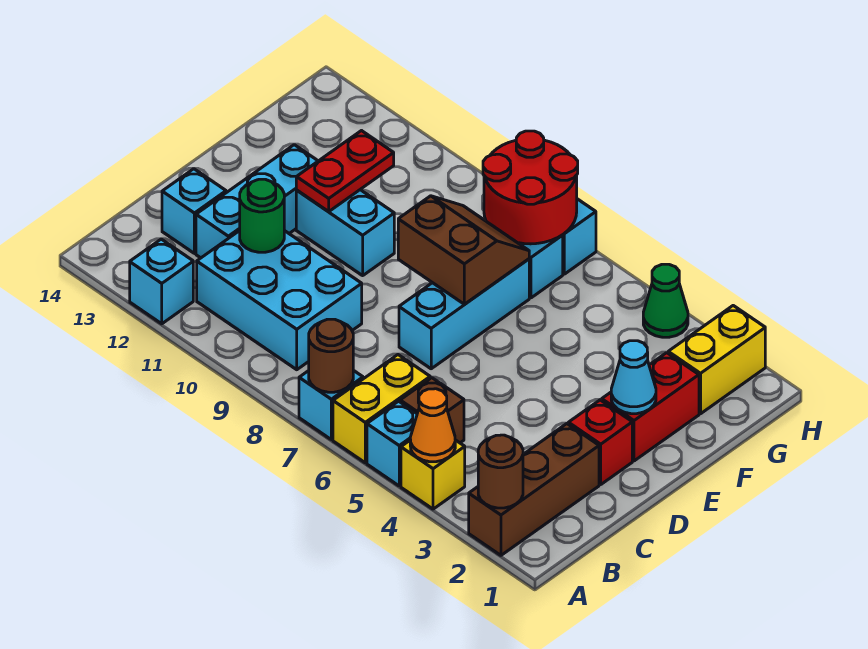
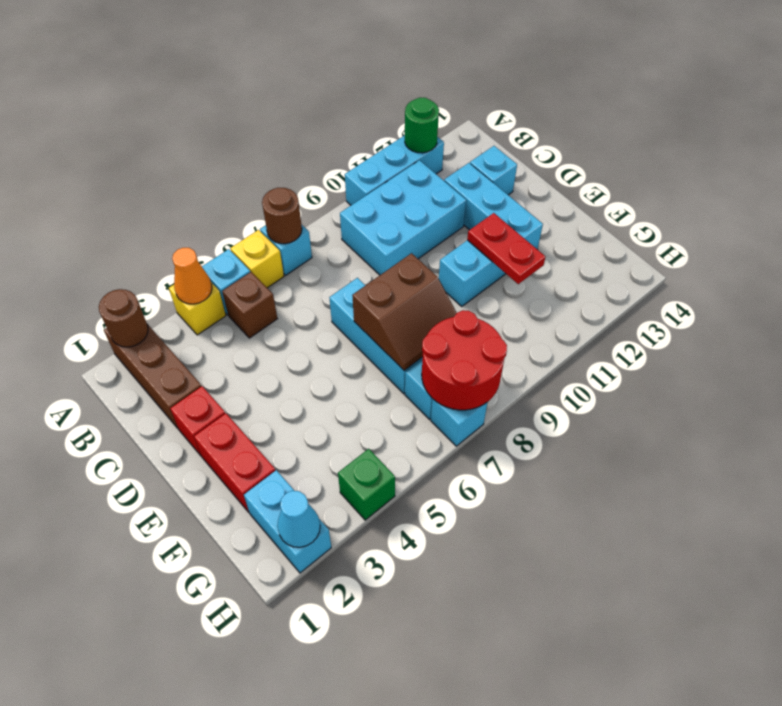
yellow 1x2 brick [333,355,430,463] -> yellow 1x1 brick [230,230,284,288]
cyan 1x1 brick [130,239,193,324] -> cyan 1x3 brick [345,135,444,205]
green 1x1 round brick [240,179,284,252] -> green 1x1 round brick moved to [405,98,439,153]
cyan 1x1 cone [611,341,656,414] -> cyan 1x1 cone moved to [277,491,320,547]
yellow 1x2 brick [668,306,765,414] -> cyan 1x2 brick [244,470,331,573]
green 1x1 cone [643,264,688,337] -> green 1x1 brick [338,449,395,520]

